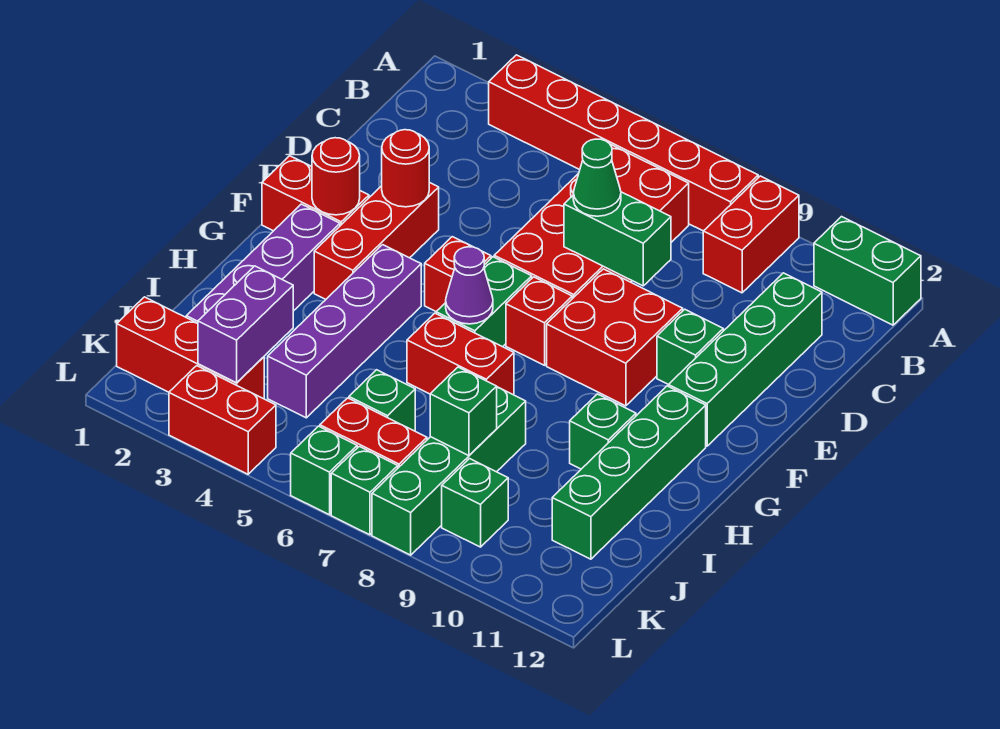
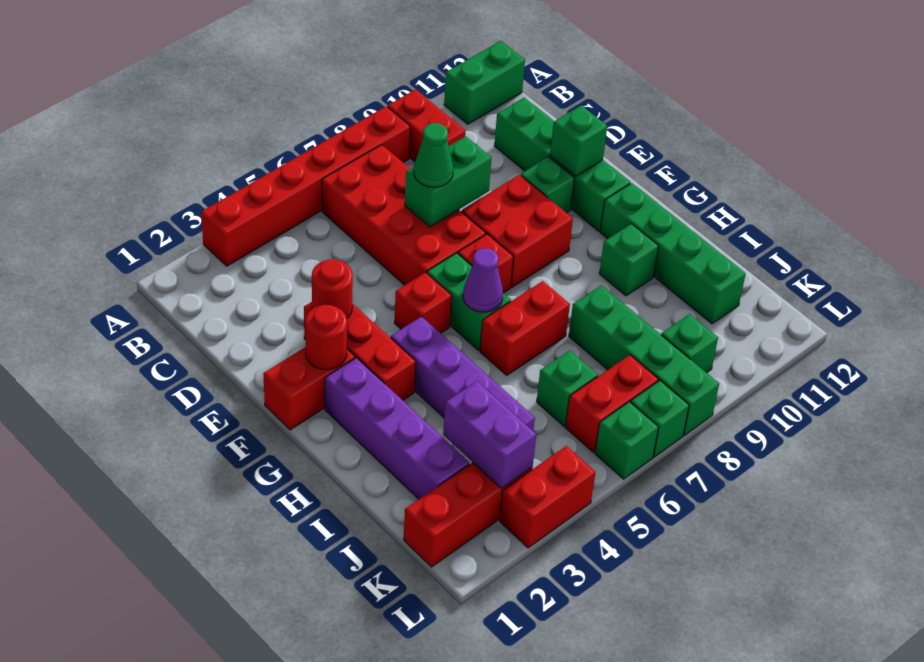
green 1x1 brick [430,367,497,456] -> green 1x1 brick moved to [550,105,607,176]

